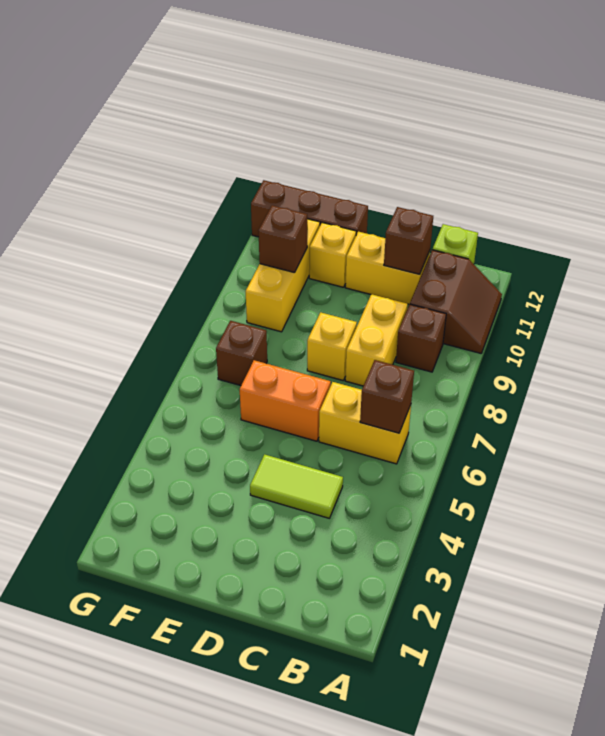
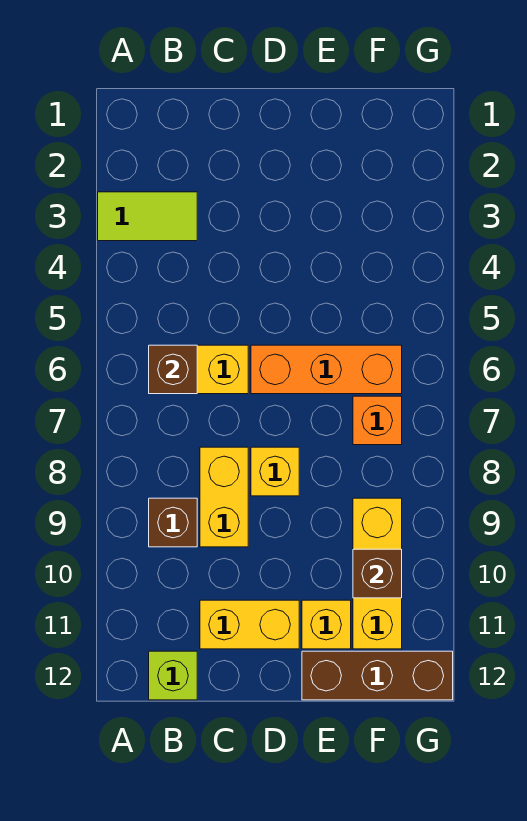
brown 2x2 slope [410,250,502,353] -> none
lime 1x2 tile [250,454,343,518] -> lime 1x2 tile moved to [98,192,197,241]
brown 1x1 brick [384,207,433,274] -> none
orange 1x2 brick [240,360,331,441] -> orange 1x3 brick [251,345,402,394]
brown 1x1 brick [216,321,267,386] -> orange 1x1 brick [353,396,402,445]

